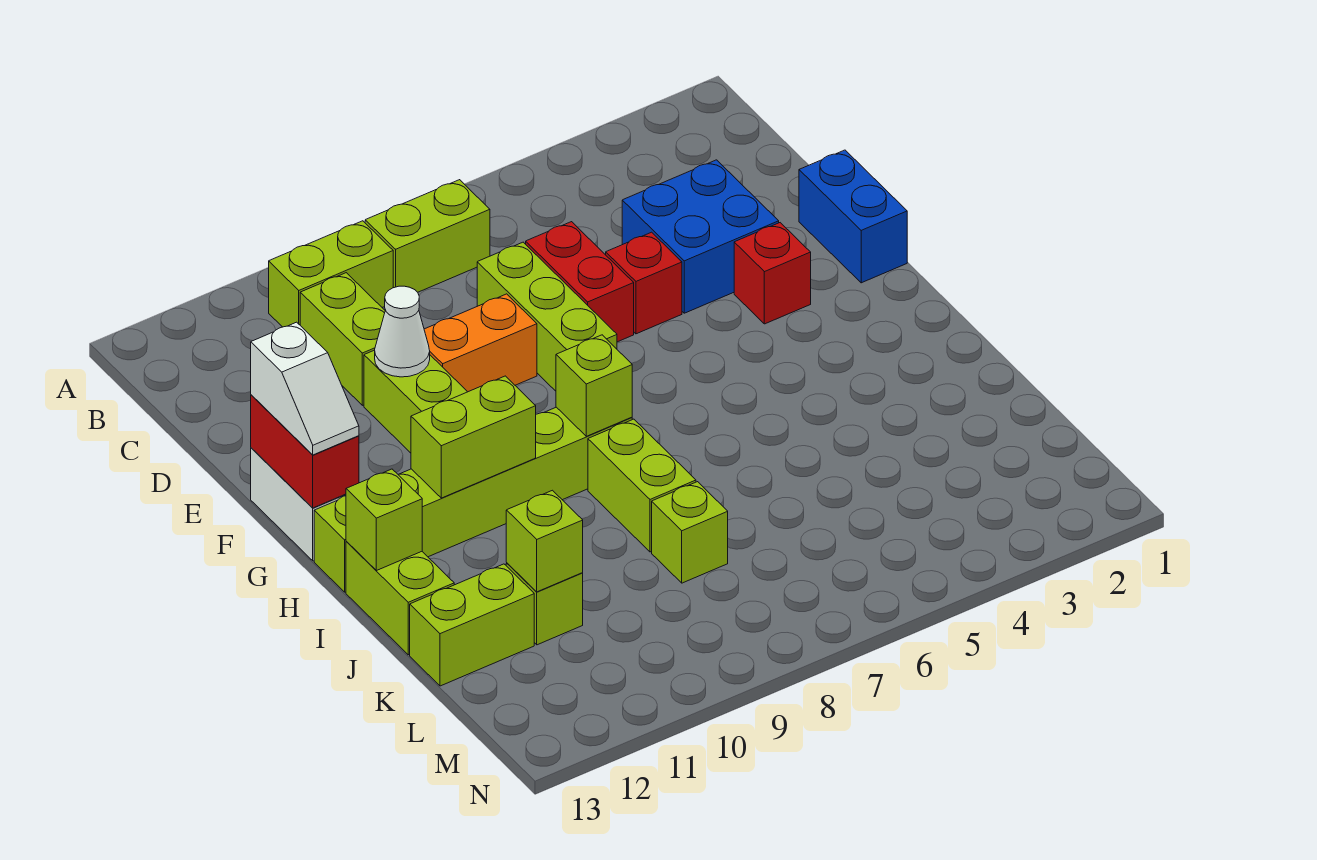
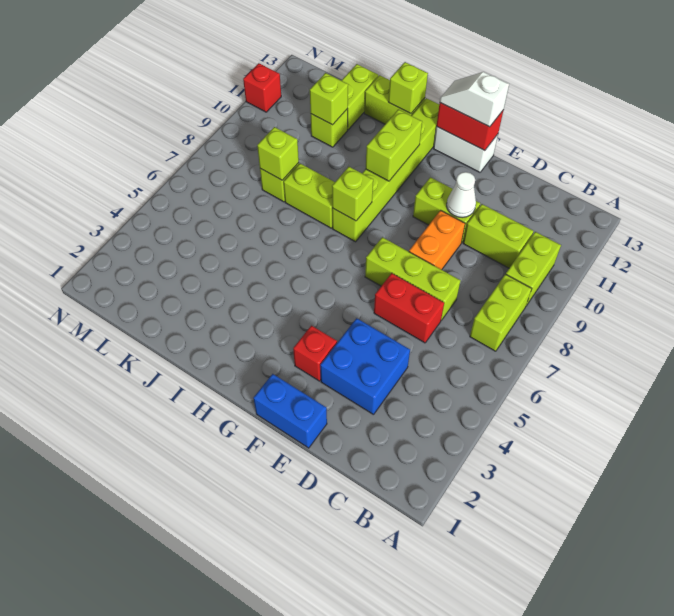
red 1x1 brick [606,232,682,334] -> red 1x1 brick moved to [243,63,281,112]
none -> lime 1x1 brick [257,127,299,180]

